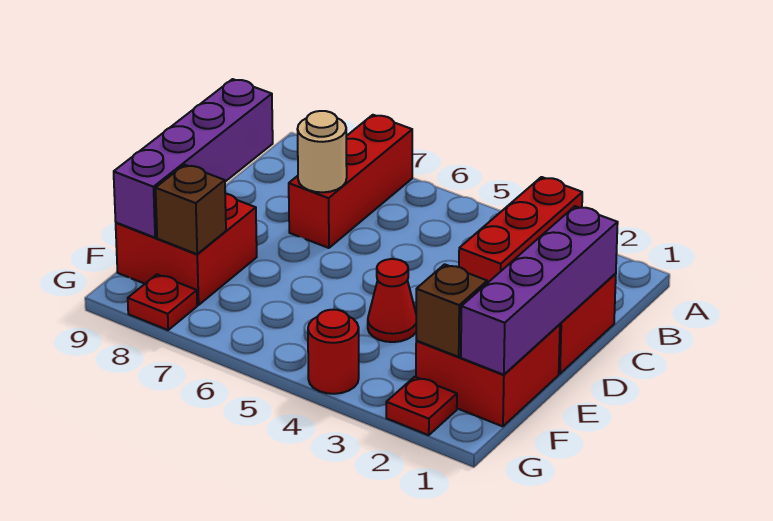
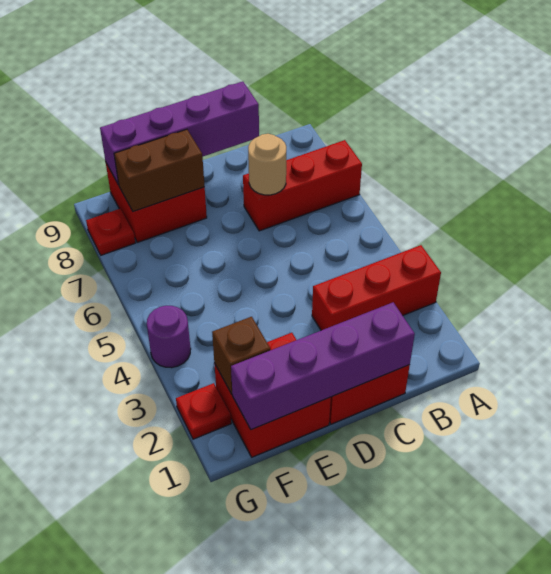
red 1x1 cone [368,259,416,342] -> none
brown 1x1 brick [156,165,226,254] -> brown 1x2 brick [114,129,205,211]
red 1x1 round brick [308,310,359,394] -> purple 1x1 round brick [147,306,191,368]

